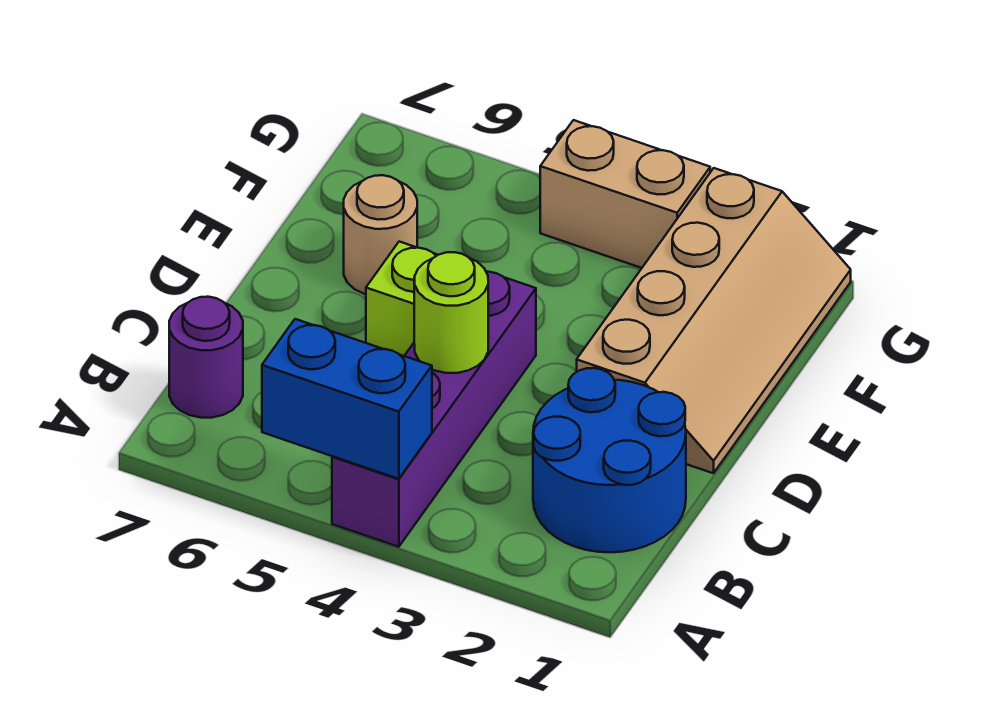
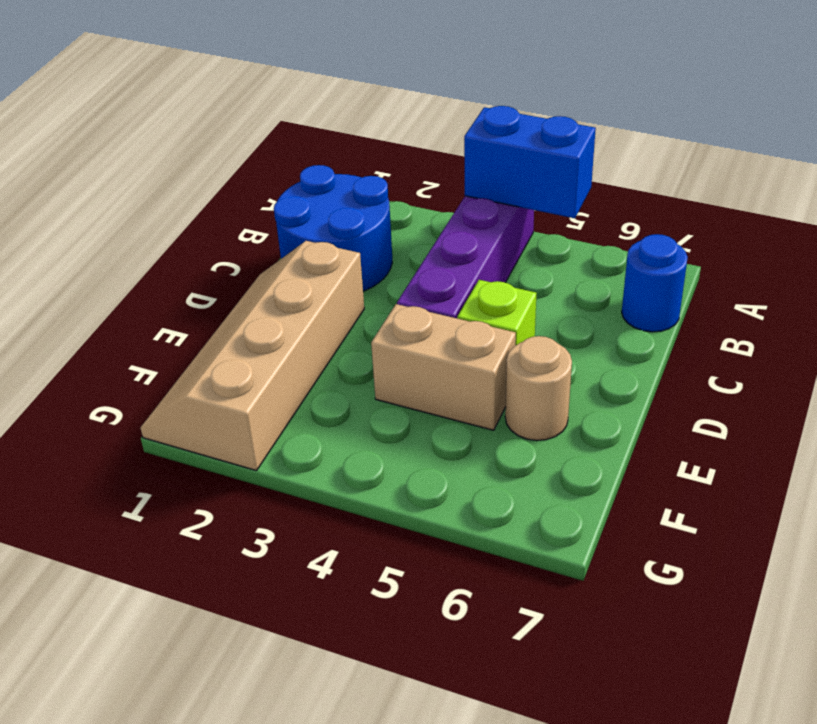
purple 1x1 round brick [169,297,243,418] -> blue 1x1 round brick [622,234,688,332]
lime 1x1 round brick [414,252,488,373] -> none
tan 1x2 brick [540,120,710,268] -> tan 1x2 brick moved to [371,304,516,430]

